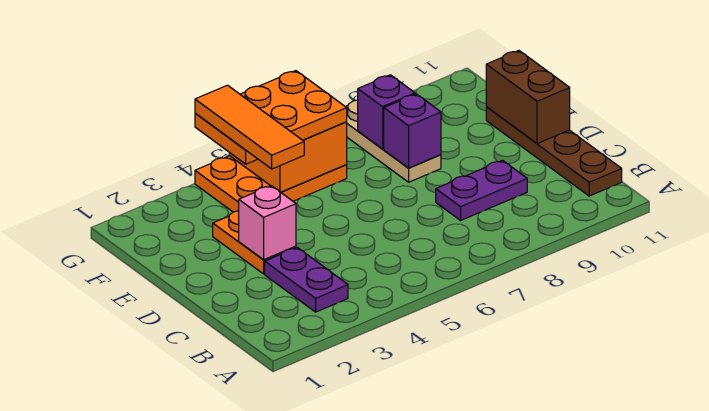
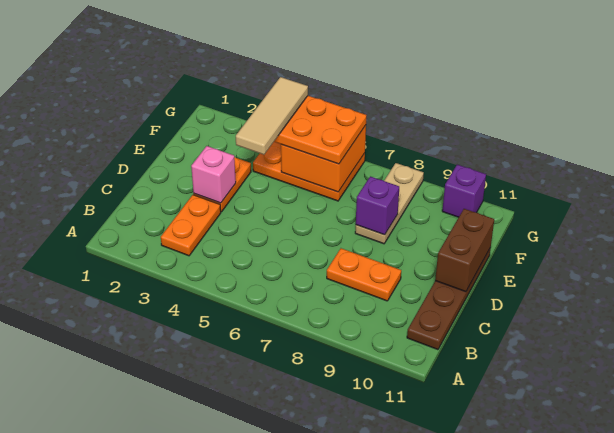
purple 1x2 plate [265,247,348,312] -> orange 1x2 plate [161,195,221,256]
purple 1x2 plate [436,160,527,220] -> orange 1x2 plate [327,248,401,301]
orange 1x3 tile [195,85,304,169] -> tan 1x3 tile [236,77,308,155]
purple 1x1 brick [358,75,415,149] -> purple 1x1 brick moved to [442,165,486,217]

